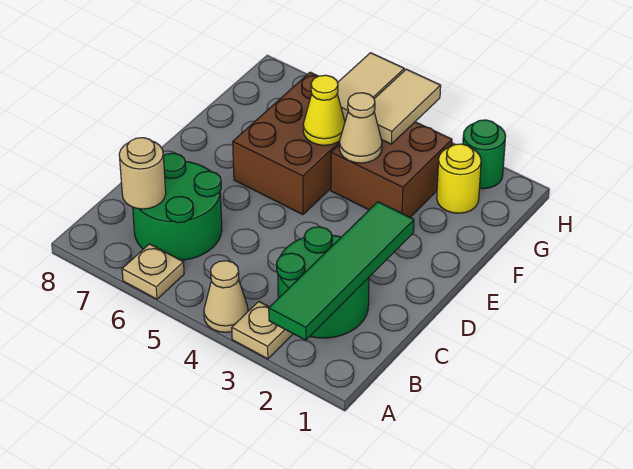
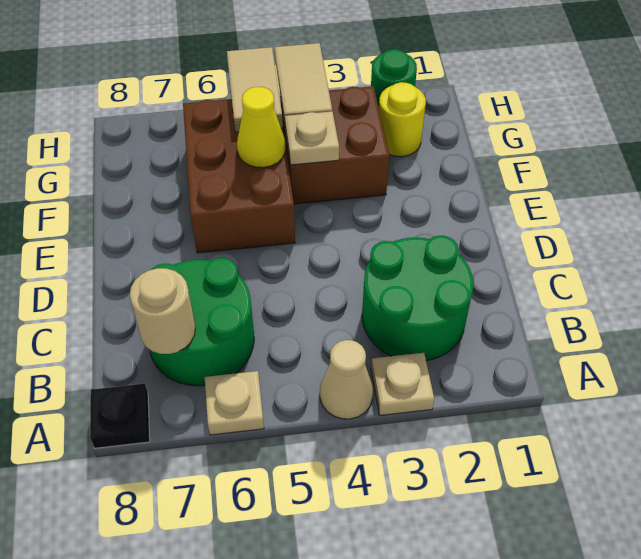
green 1x4 tile [269,202,414,340] -> none
none -> black 1x1 plate [90,384,150,448]
tan 1x1 cone [339,93,382,163] -> tan 1x1 plate [285,111,339,165]

